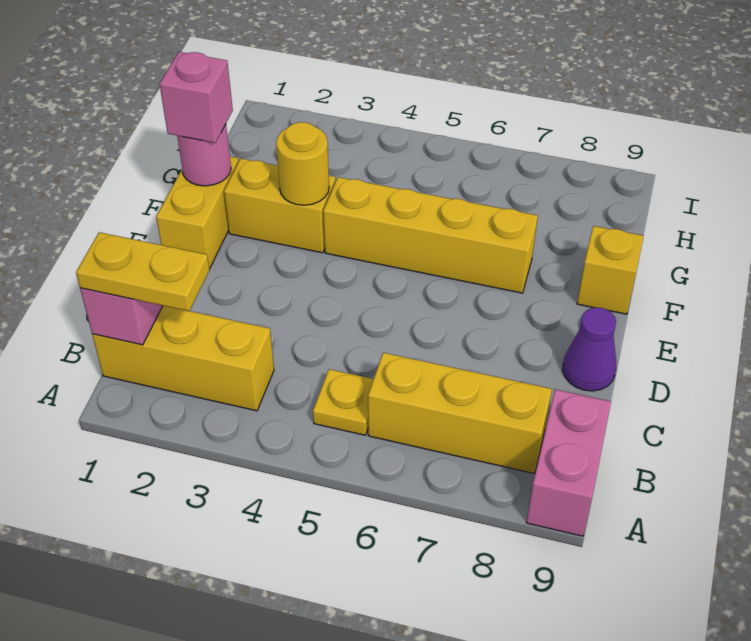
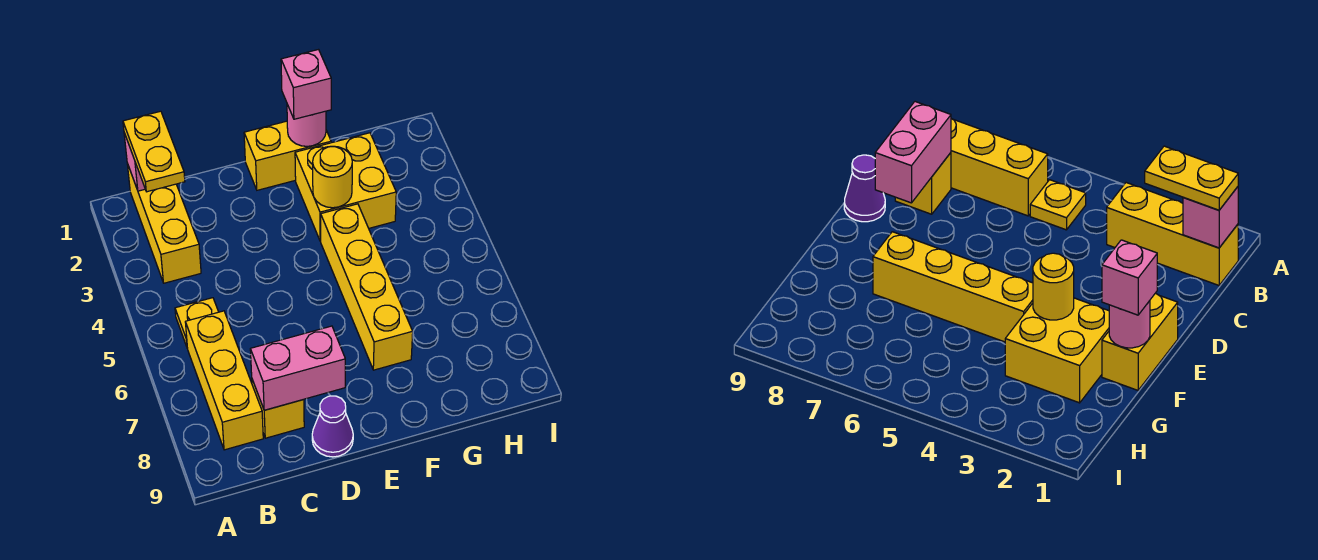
pink 1x2 brick [526,389,611,536] -> pink 1x2 brick moved to [250,326,345,410]
yellow 1x2 brick [224,158,335,253] -> yellow 2x2 brick [295,133,396,241]
yellow 1x1 brick [577,226,644,314] -> yellow 1x1 brick moved to [252,380,304,438]

